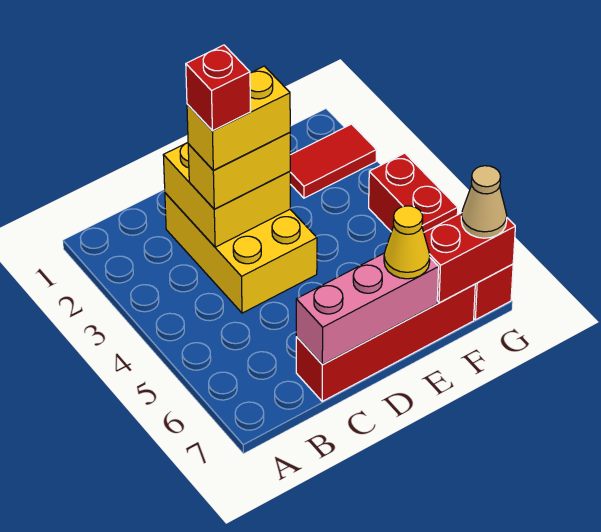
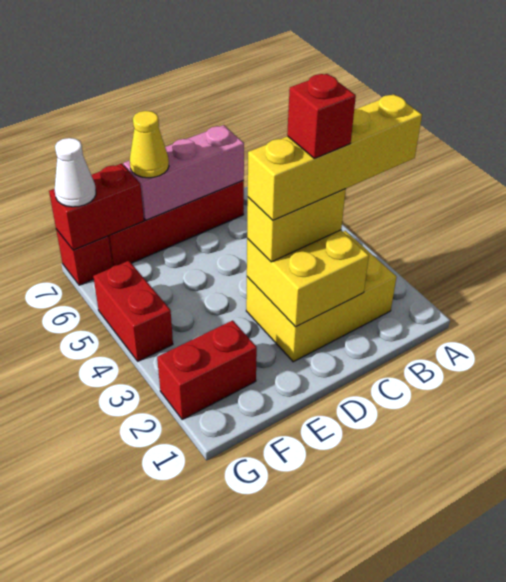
yellow 2x3 brick [165,193,317,313] -> yellow 2x3 brick turned to [246,231,397,362]
yellow 1x2 brick [187,66,290,170] -> yellow 1x4 brick [248,94,422,220]
red 1x2 tile [290,124,377,198] -> red 1x2 brick [157,320,257,419]
tan 1x1 cone [461,166,507,238] -> white 1x1 cone [55,138,96,207]

